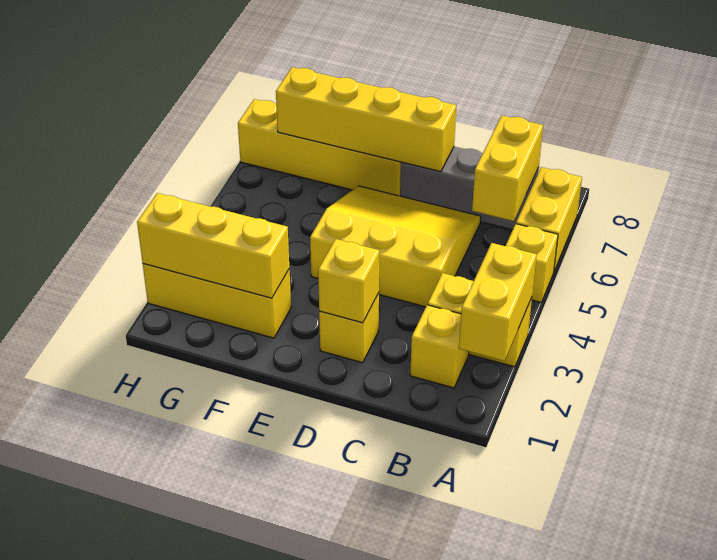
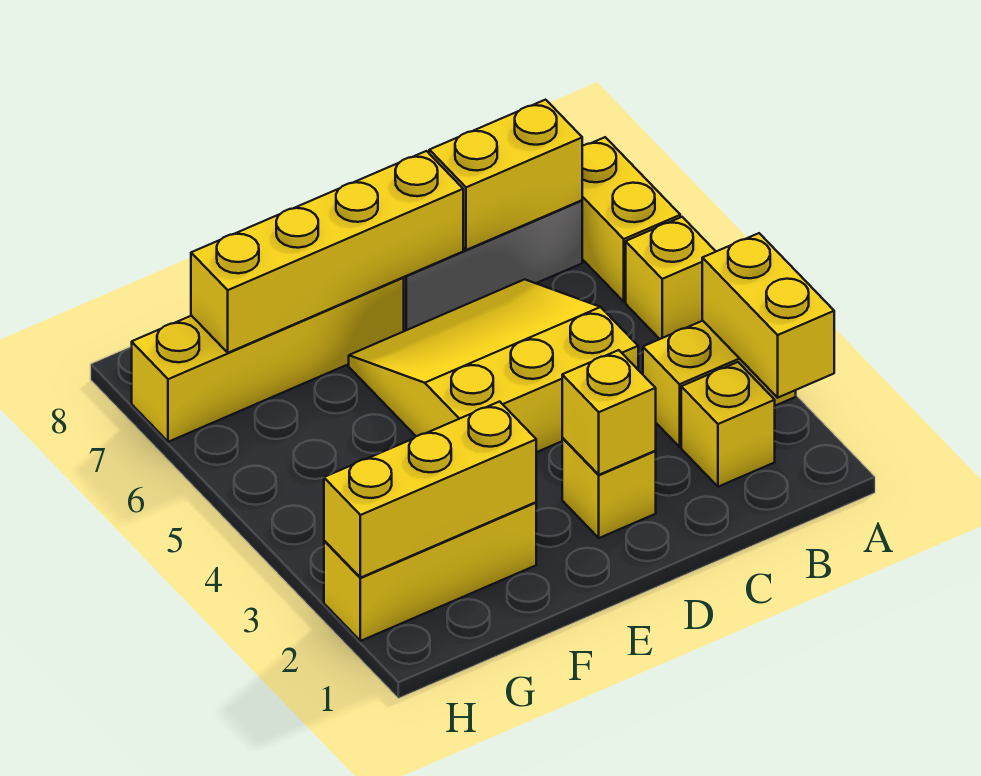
yellow 1x2 brick [472,116,543,221] -> yellow 1x2 brick turned to [429,100,582,250]

